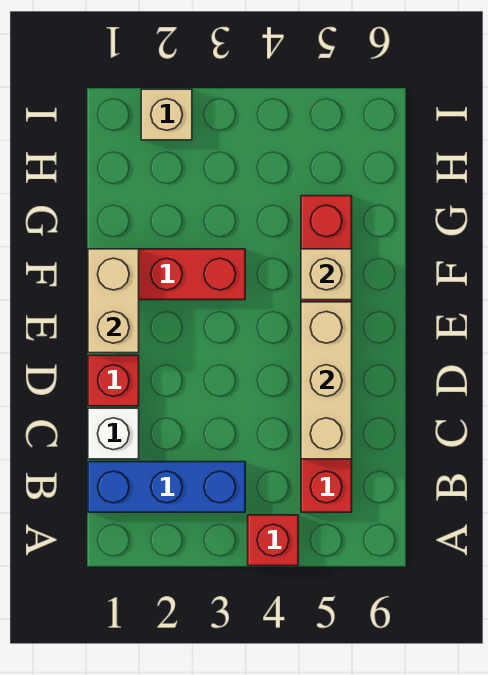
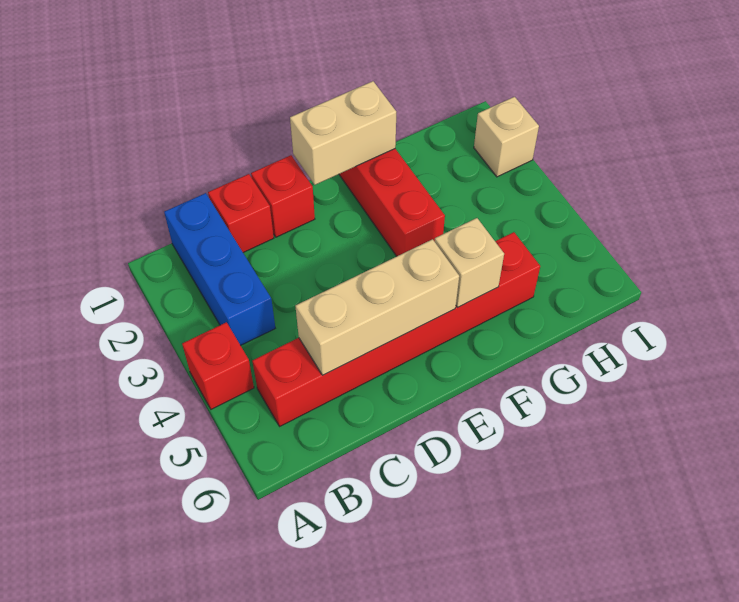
white 1x1 brick [88,408,139,459] -> red 1x1 brick [208,174,274,252]

